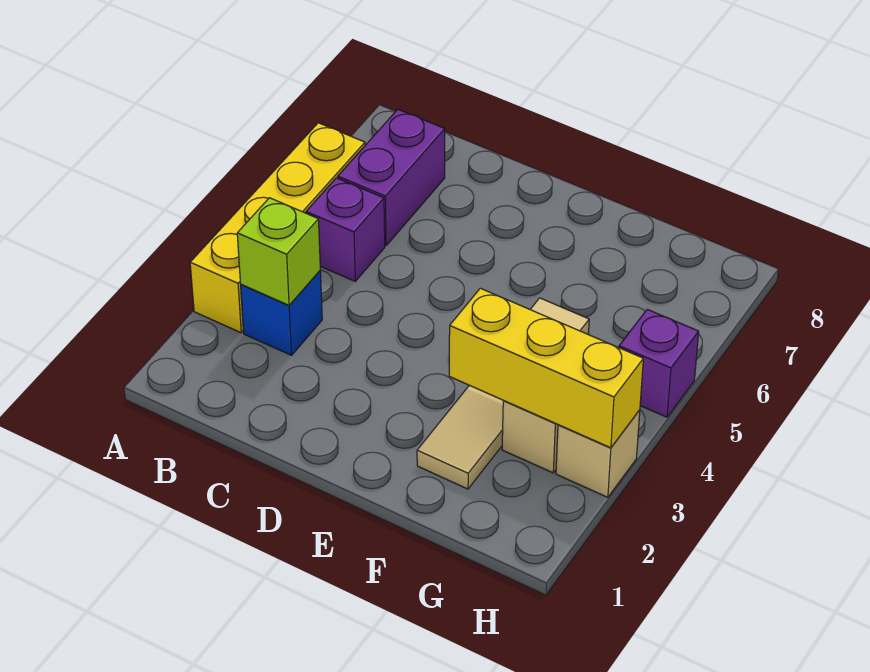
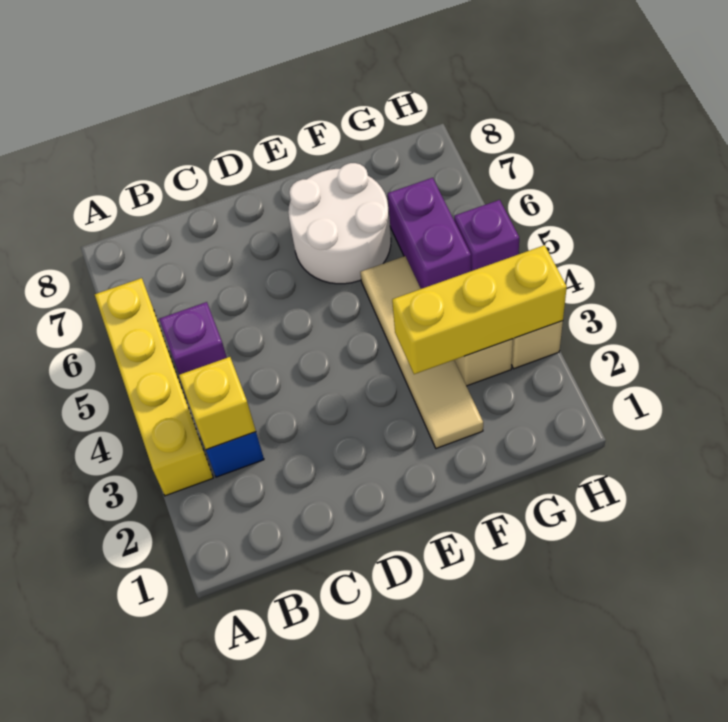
lime 1x1 brick [237,198,320,305] -> yellow 1x1 brick [179,357,256,450]
purple 1x2 brick [338,110,445,246] -> purple 1x2 brick moved to [388,178,471,289]
none -> white 2x2 round brick [288,163,391,284]

